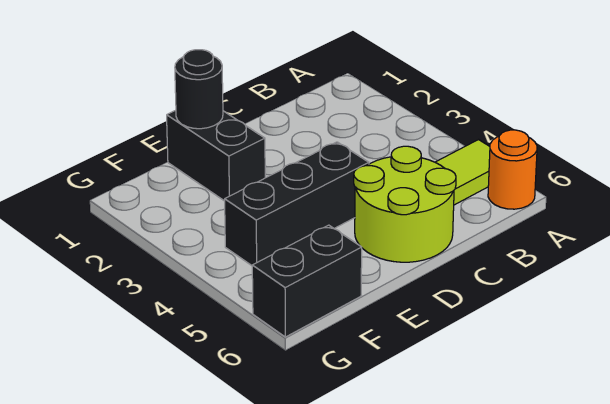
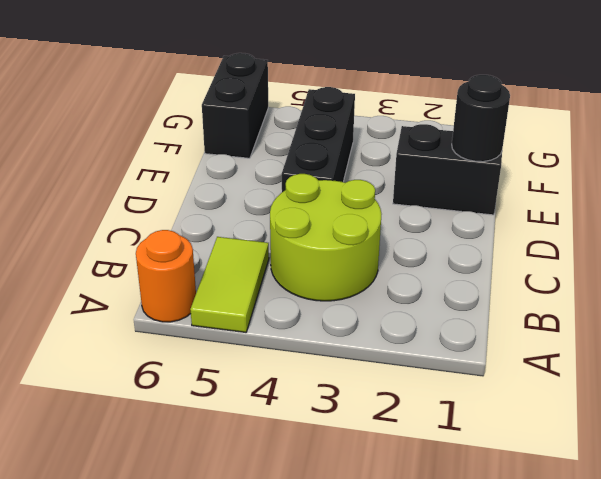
lime 2x2 round brick [354,146,456,262] -> lime 2x2 round brick moved to [270,174,382,301]

